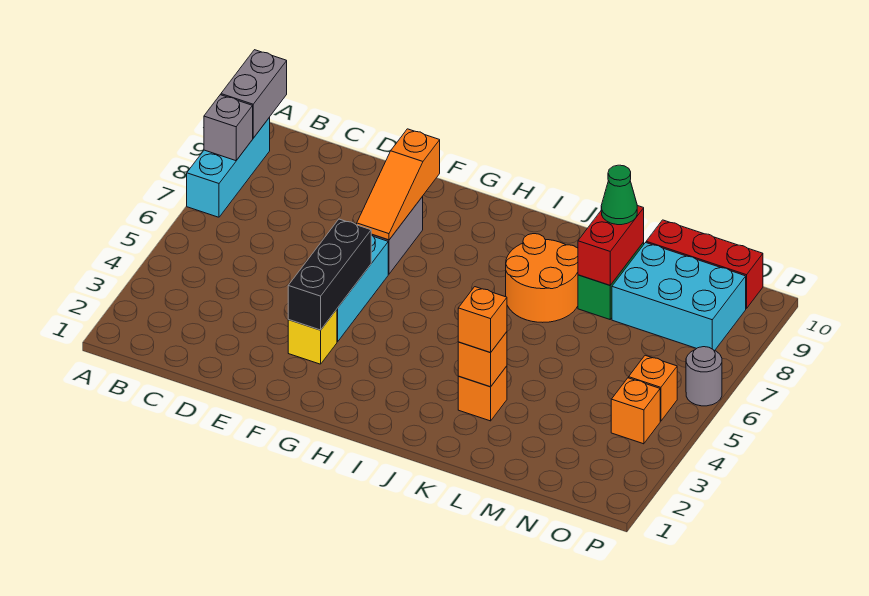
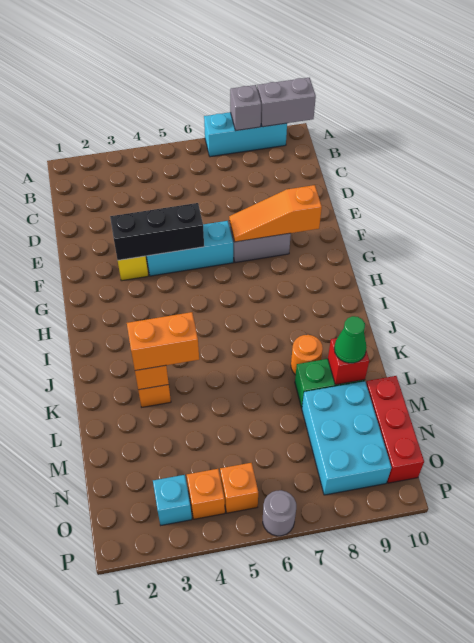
orange 2x2 round brick [506,234,578,322] -> orange 1x1 round brick [291,335,323,375]
orange 1x1 brick [458,287,507,353] -> orange 1x2 brick [127,312,199,371]
red 1x2 brick [578,206,644,285] -> red 1x1 brick [328,338,369,385]
none -> cyan 1x1 brick [153,475,192,525]

